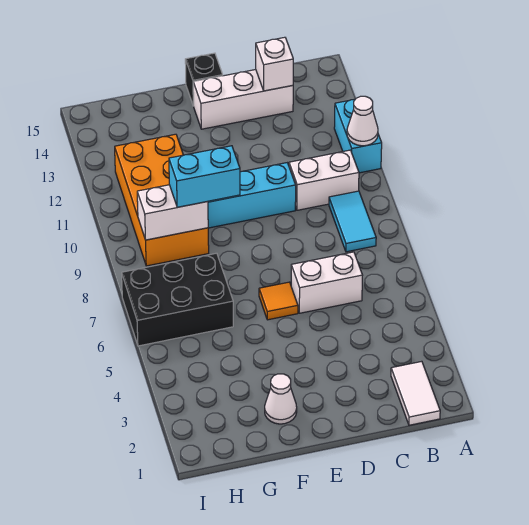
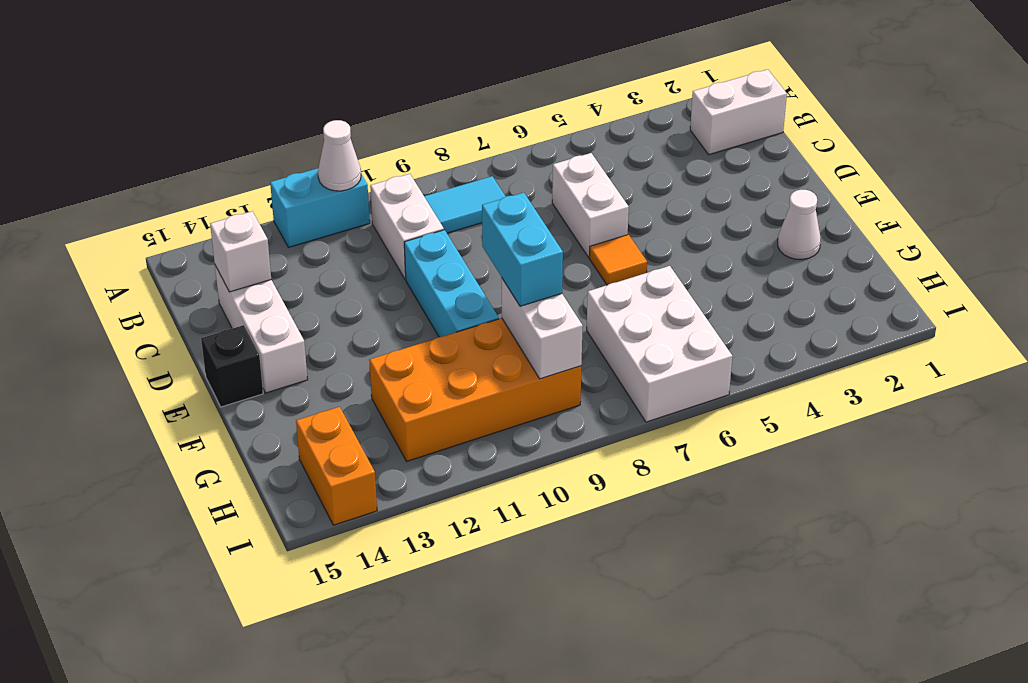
white 1x2 tile [391,361,440,425] -> white 1x2 brick [690,69,787,155]
black 2x3 brick [122,253,233,346] -> white 2x3 brick [587,266,732,422]
none -> orange 1x2 brick [296,407,377,525]

